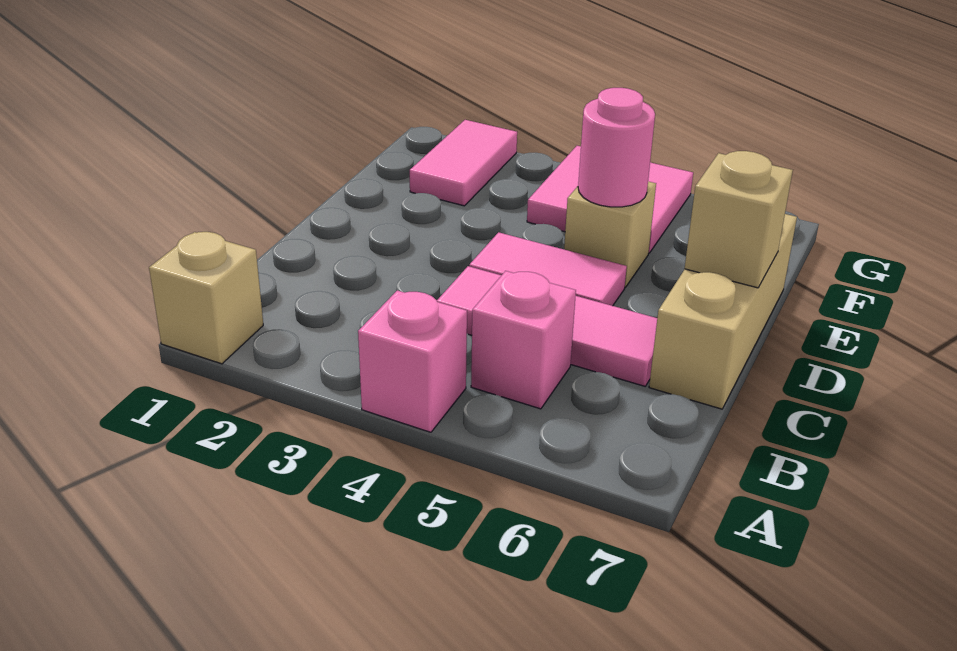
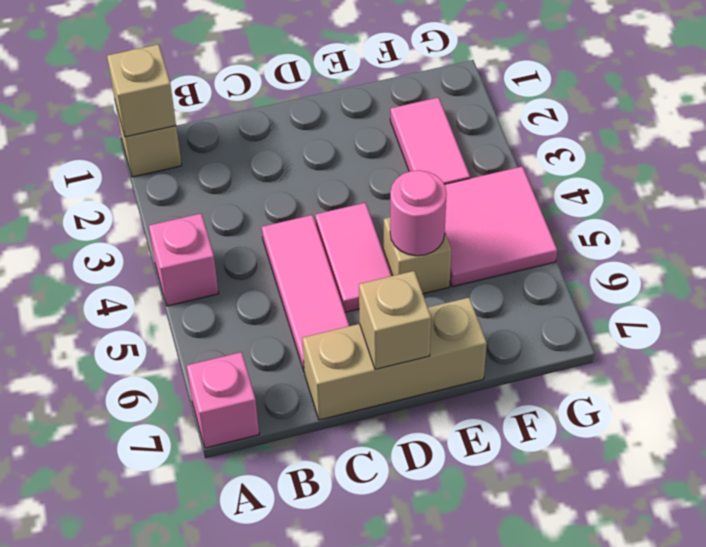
none -> tan 1x1 brick [107,44,176,137]
pink 1x1 brick [471,271,576,409] -> pink 1x1 brick moved to [187,352,259,448]
pink 1x2 tile [410,120,517,206] -> pink 1x2 tile turned to [390,97,470,184]

